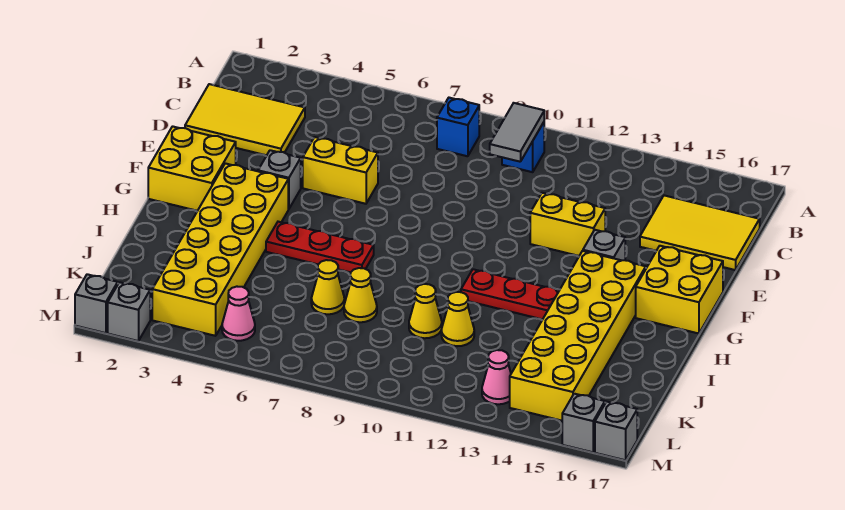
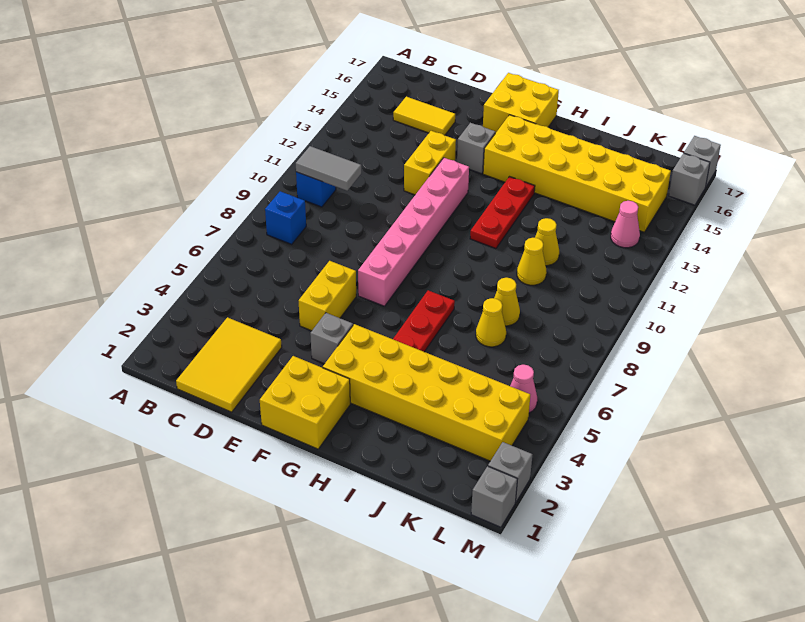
yellow 2x3 tile [640,195,760,270] -> yellow 1x2 tile [393,97,455,135]
none -> pink 1x6 brick [358,158,469,306]

